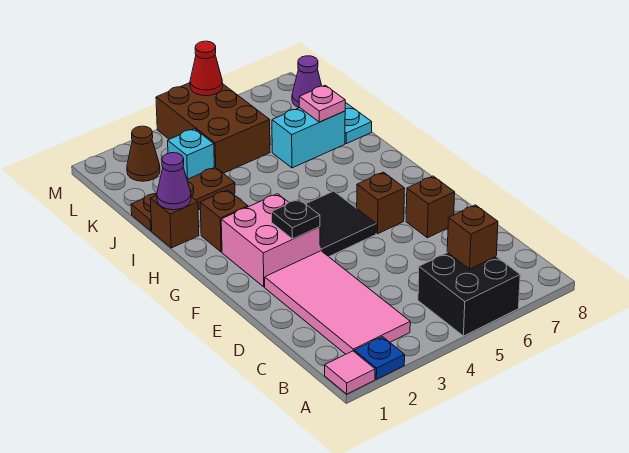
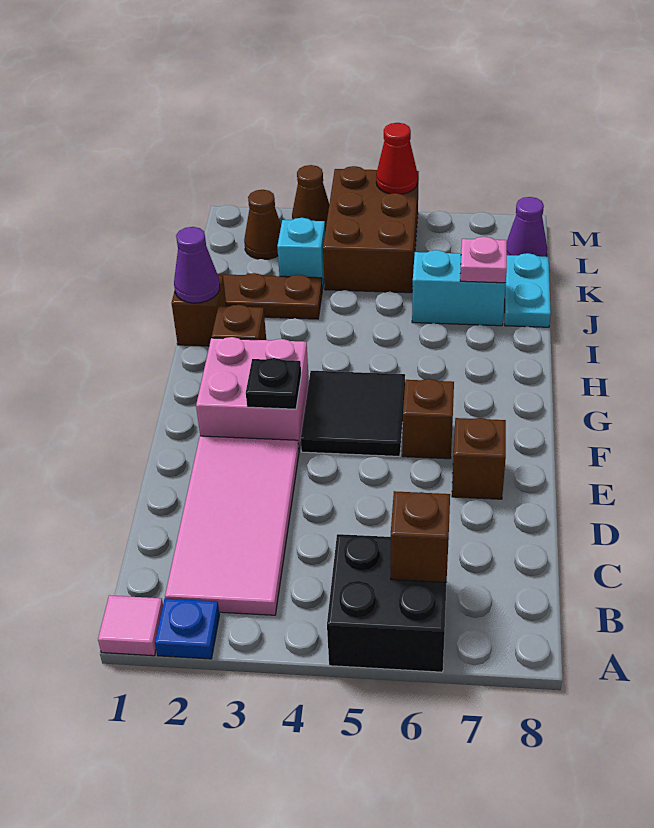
none -> brown 1x1 cone [292,165,329,230]

